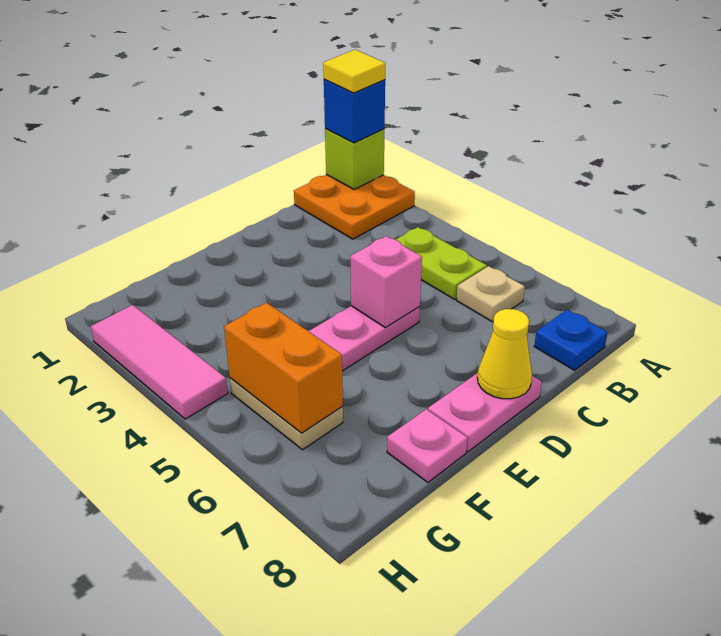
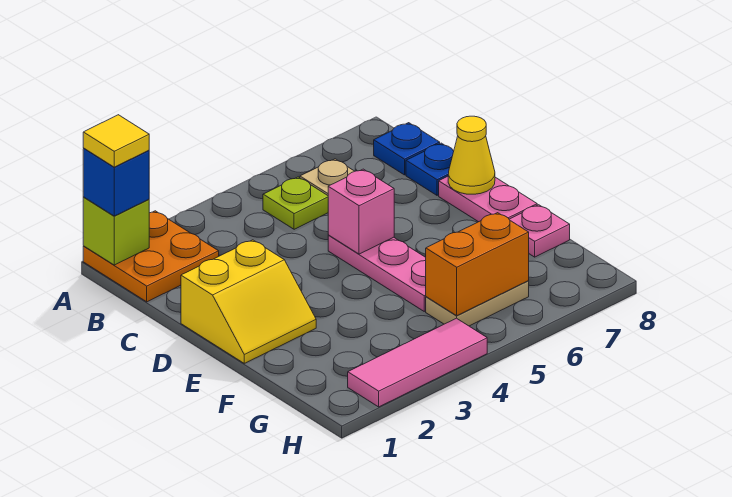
lime 1x2 plate [396,227,487,299] -> lime 1x1 plate [263,177,328,229]
none -> blue 1x1 plate [406,143,454,195]
none -> yellow 2x2 slope [181,240,316,363]

